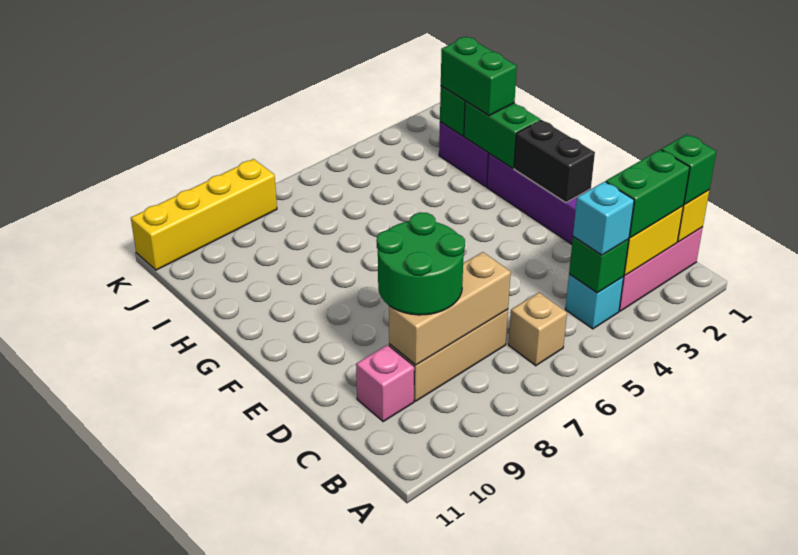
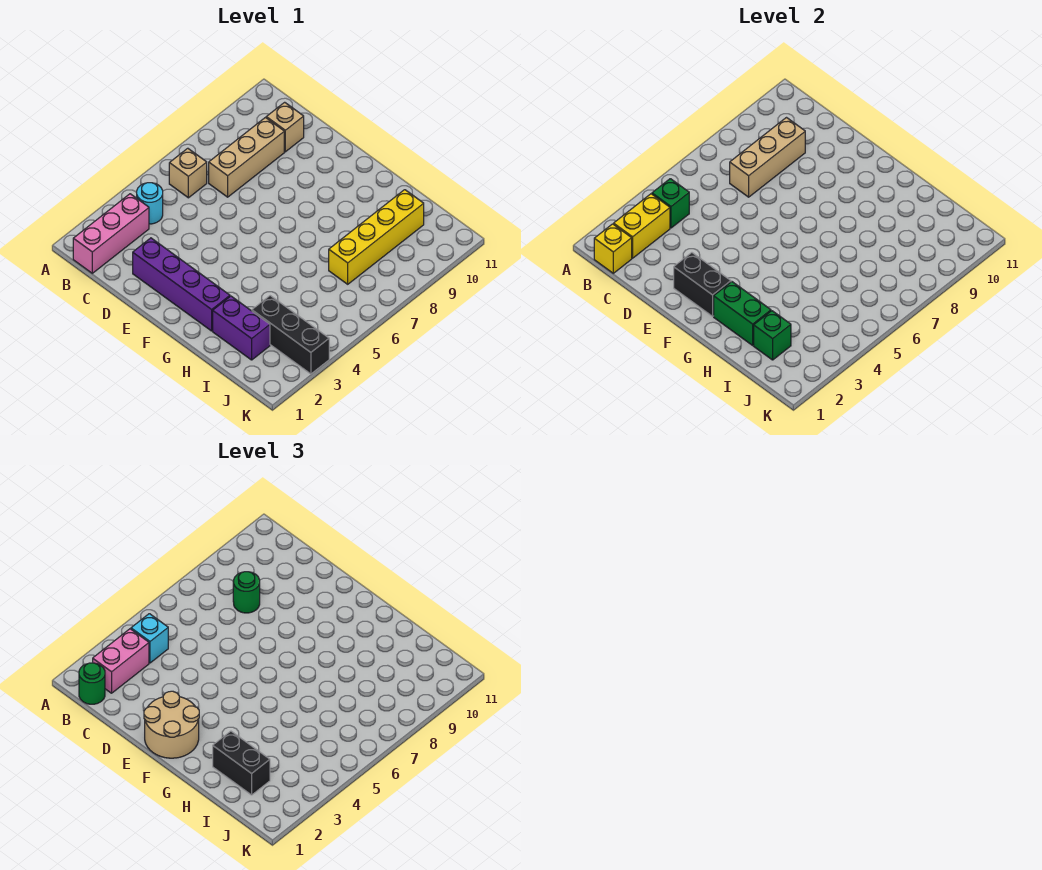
green 1x1 brick [661,134,716,205] -> green 1x1 round brick [79,663,105,704]
green 1x2 brick [606,150,690,238] -> pink 1x2 brick [93,629,149,693]
cyan 1x1 brick [565,274,624,329] -> cyan 1x1 round brick [137,183,163,224]
green 2x2 round brick [376,212,465,315] -> green 1x1 round brick [233,572,260,613]
pink 1x1 brick [356,345,414,422] -> tan 1x1 brick [266,102,304,152]
none -> tan 2x2 round brick [144,691,199,758]
green 1x2 brick [441,37,517,115] -> black 1x2 brick [213,731,270,795]
none -> black 1x3 brick [252,296,329,374]
yellow 1x4 brick [131,159,277,270] -> yellow 1x4 brick moved to [329,190,424,284]

